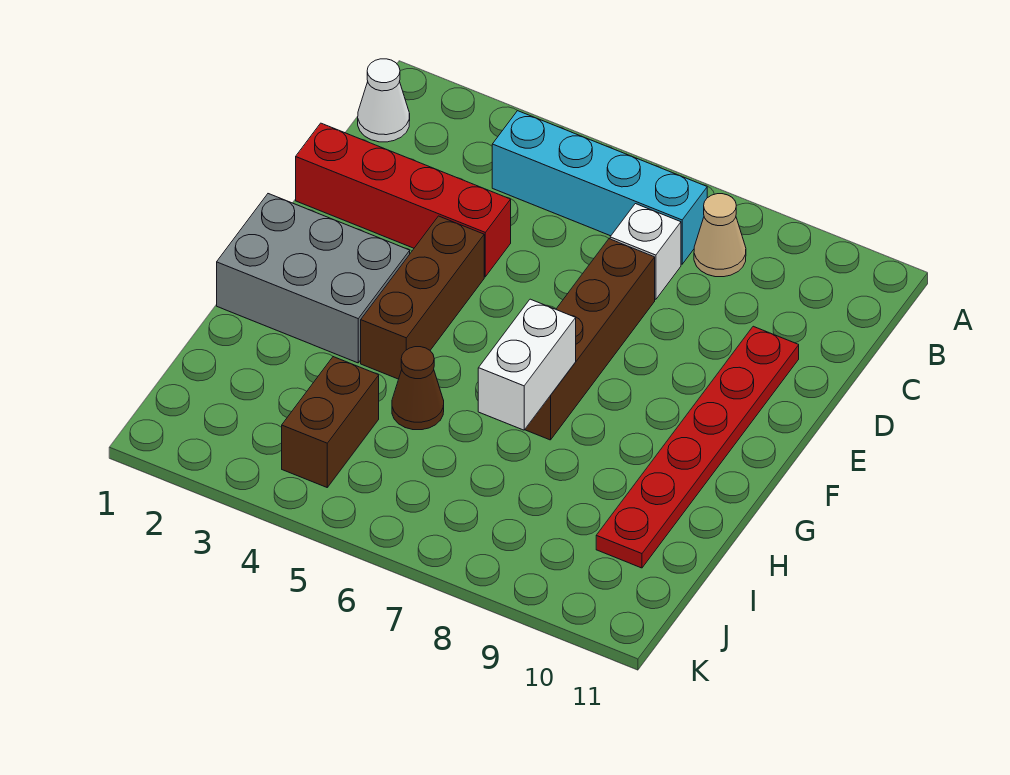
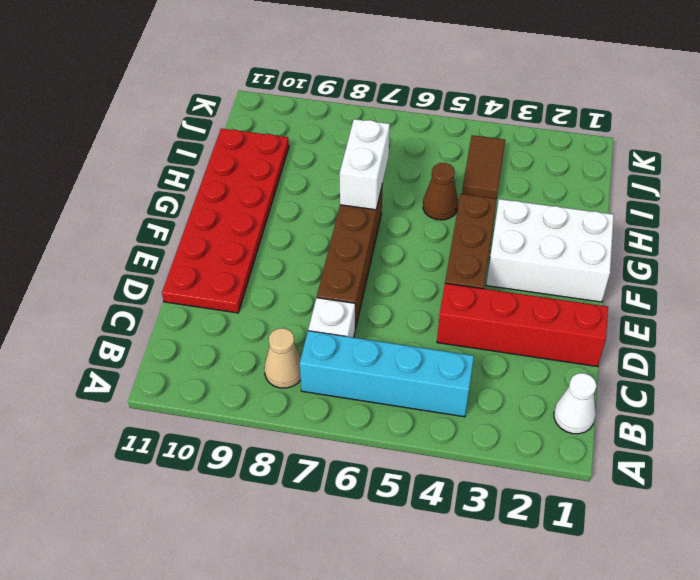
red 1x6 plate [596,326,799,568] -> red 2x6 plate [162,128,289,313]
grey 2x3 brick [217,194,410,363] -> white 2x3 brick [486,199,614,302]
brown 1x2 brick [282,357,379,487] -> brown 1x2 tile [462,135,505,199]

